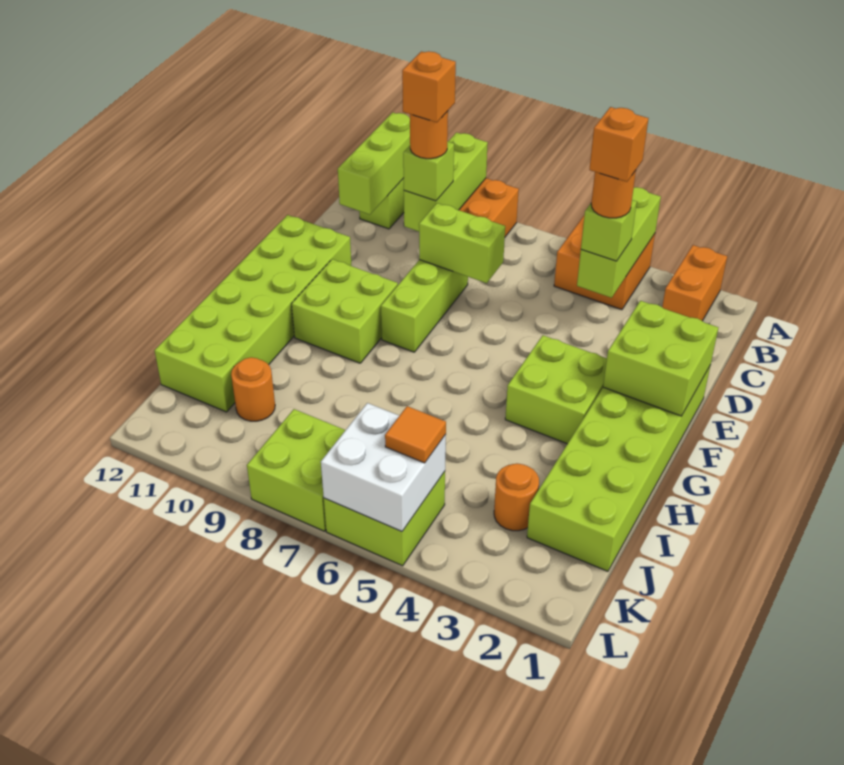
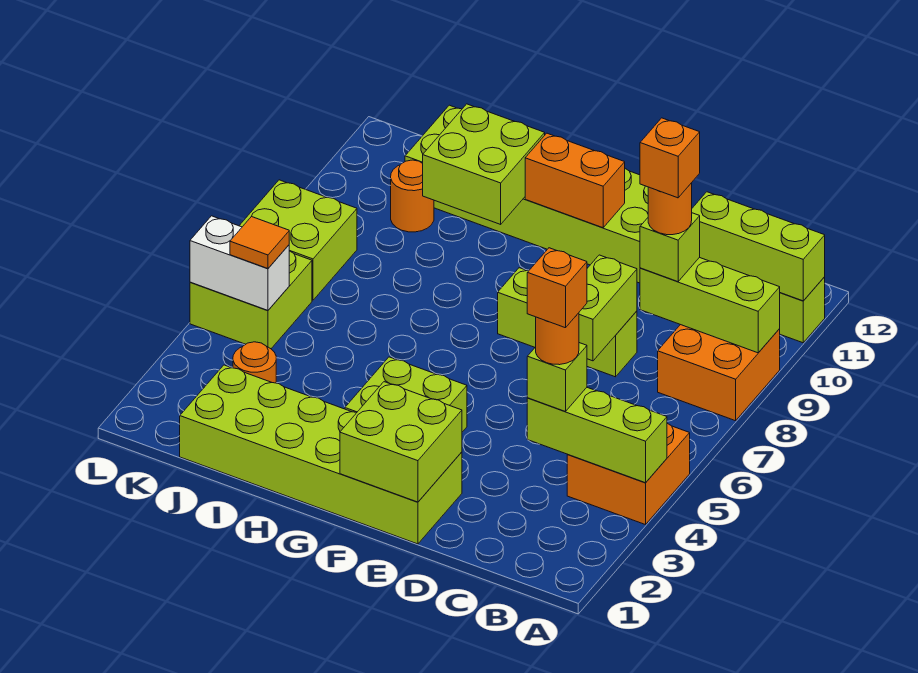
orange 1x2 brick [662,245,727,321] -> orange 1x2 brick moved to [525,133,625,228]
lime 2x2 brick [292,259,398,363] -> lime 2x2 brick moved to [423,104,545,224]
white 2x2 brick [321,403,446,531] -> white 1x2 brick [190,216,289,311]

